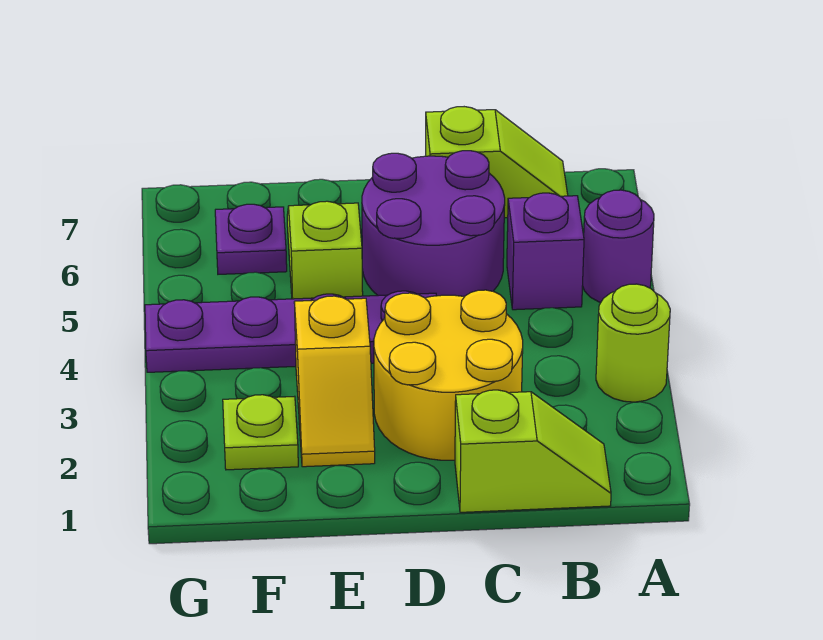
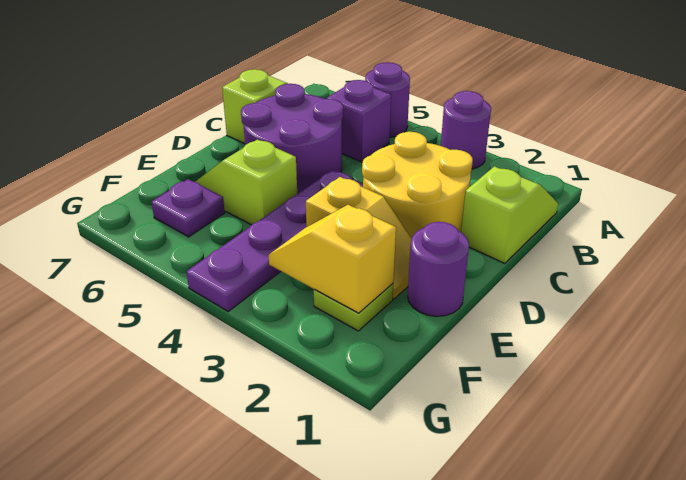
lime 1x1 round brick [596,284,670,402] -> purple 1x1 round brick [441,91,491,169]
none -> purple 1x1 round brick [408,222,469,316]
none -> yellow 1x2 slope [269,205,396,313]

